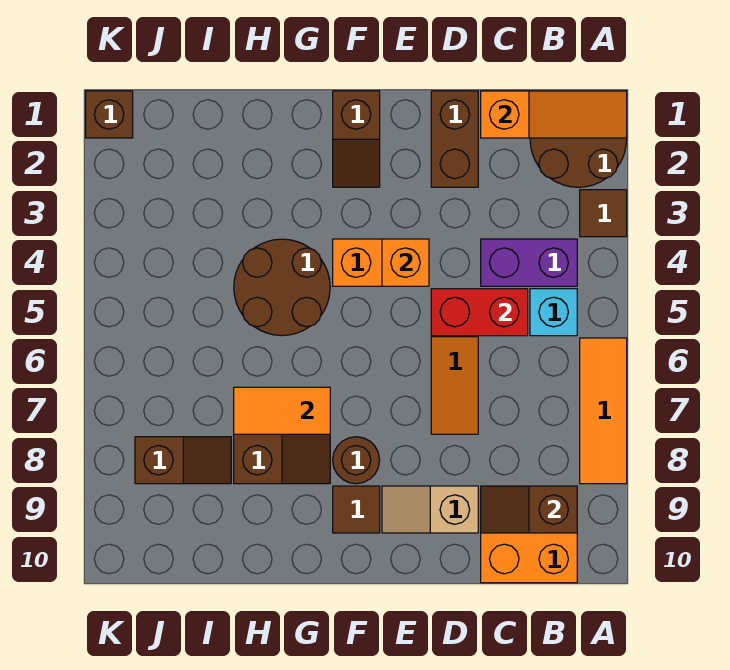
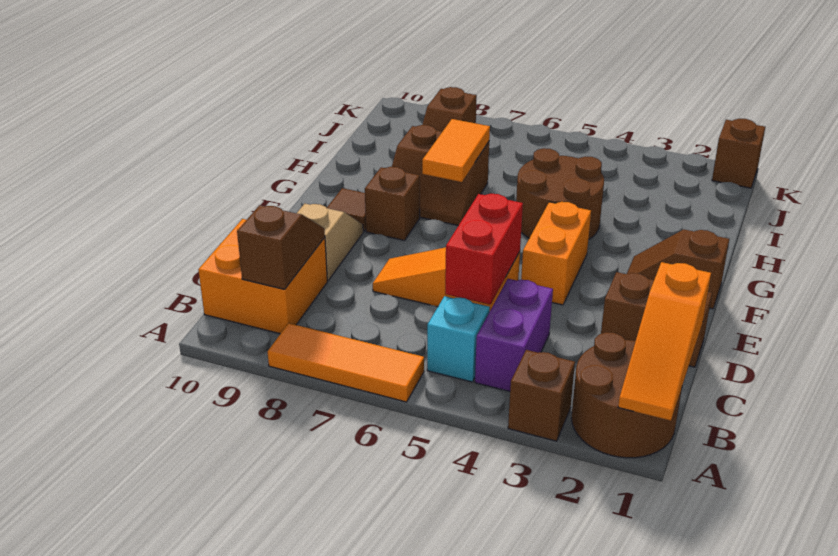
brown 1x1 tile [580,190,627,237] -> brown 1x1 brick [508,350,575,441]
orange 1x1 brick [382,239,429,286] -> none
brown 1x1 round brick [333,437,380,484] -> brown 1x1 brick [365,167,420,241]

